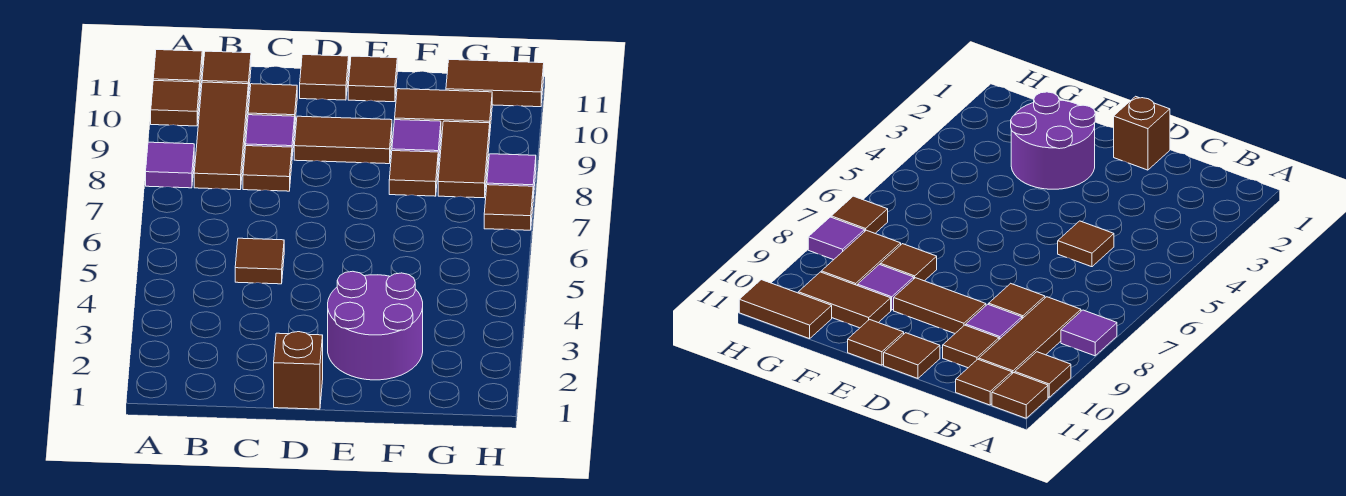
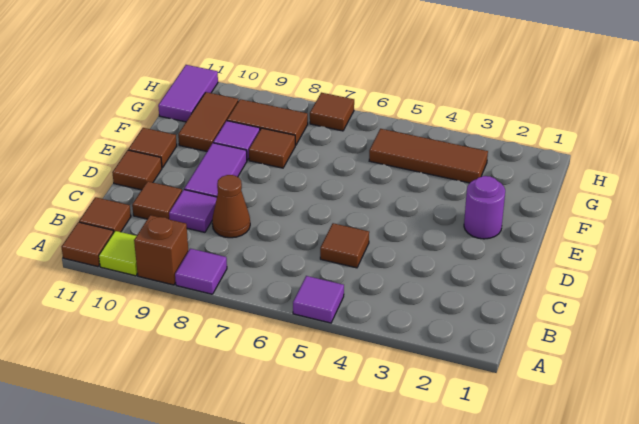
brown 1x1 tile [151,80,200,126] -> lime 1x1 tile [99,231,138,276]
brown 1x3 tile [194,82,248,190] -> brown 1x3 tile moved to [369,129,488,183]
brown 1x1 tile [243,146,292,191] -> brown 1x1 cone [212,175,250,238]
brown 1x1 brick [274,332,323,409] -> brown 1x1 brick moved to [134,215,188,285]
brown 1x2 tile [294,116,392,164] -> purple 1x2 tile [184,143,247,197]
purple 2x2 round brick [328,271,423,380] -> purple 1x1 round brick [464,176,505,239]
brown 1x2 tile [446,60,544,107] -> purple 1x2 tile [158,65,218,122]
purple 1x1 tile [487,154,536,198] -> purple 1x1 tile moved to [293,276,344,323]

